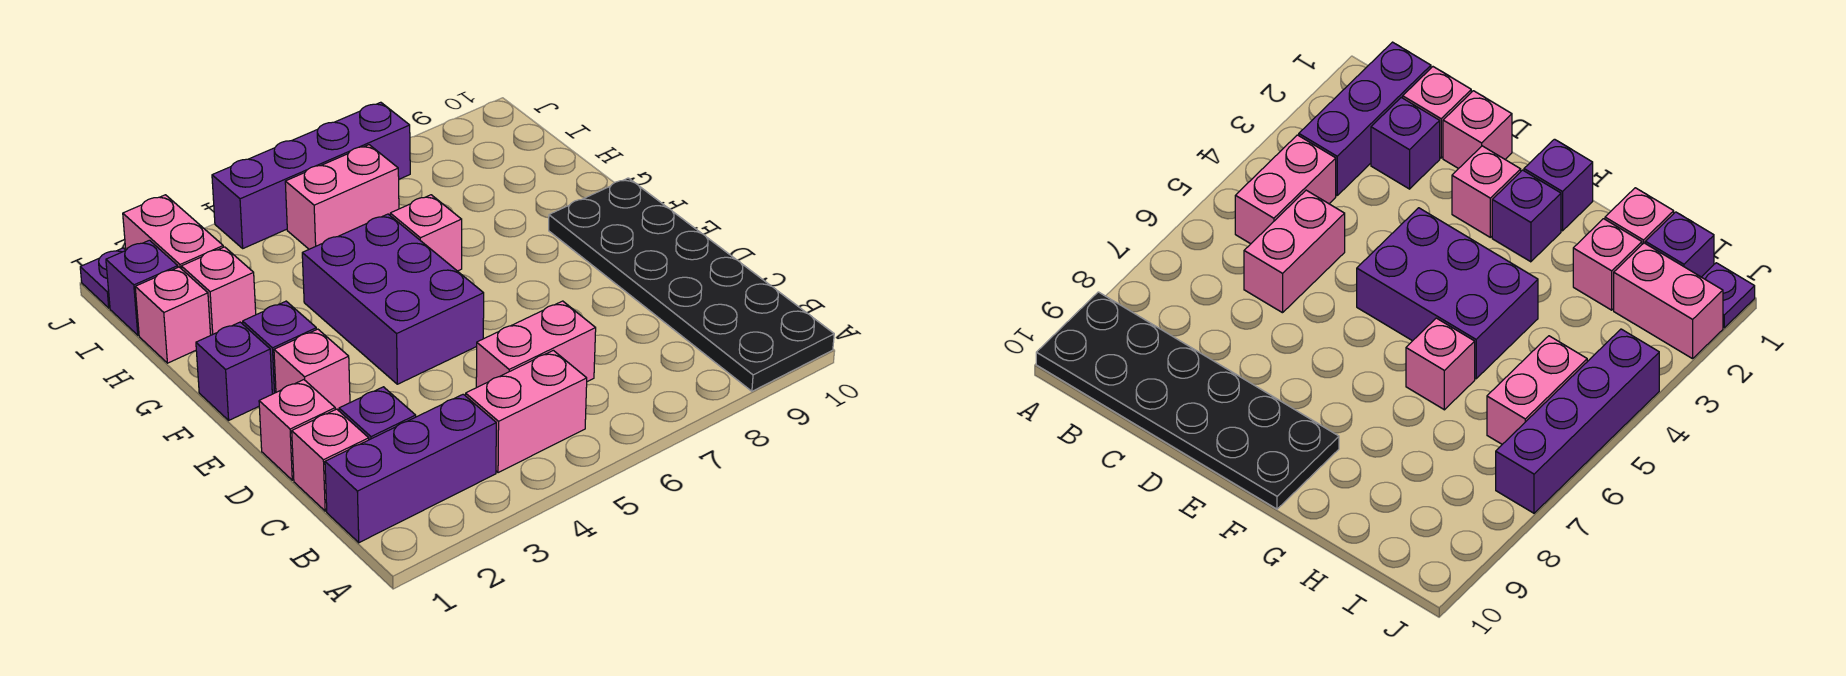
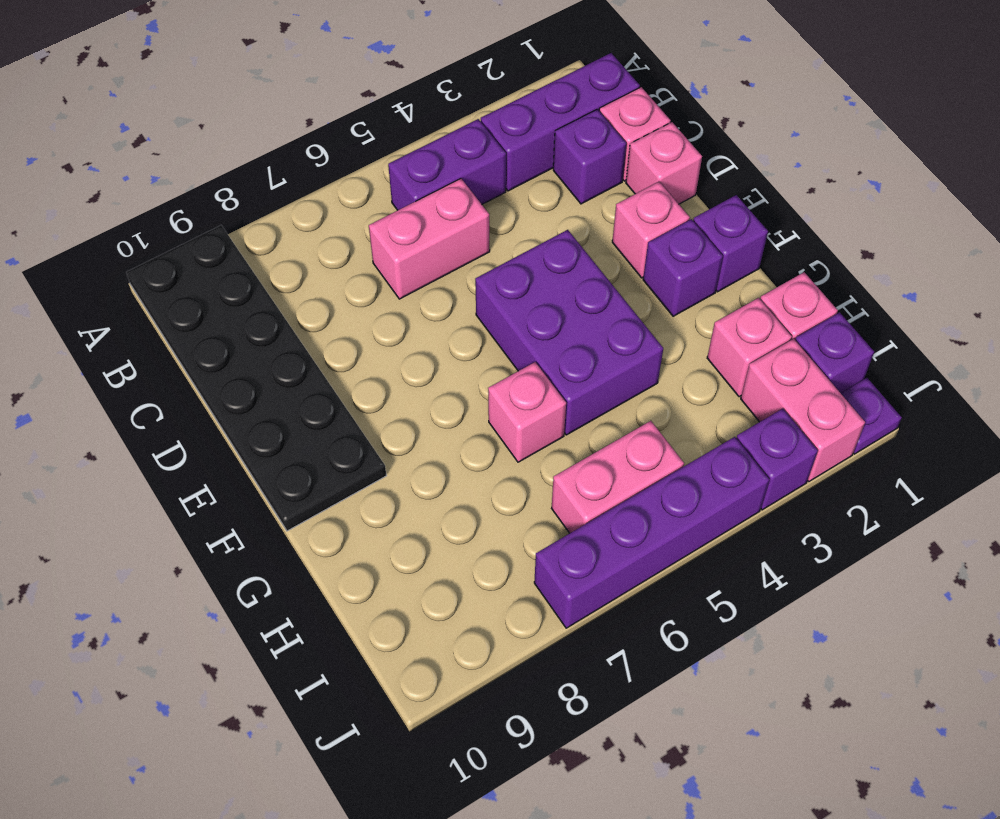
pink 1x2 brick [466,350,587,473] -> purple 1x2 brick [388,119,506,210]
none -> purple 1x1 brick [736,409,818,510]

